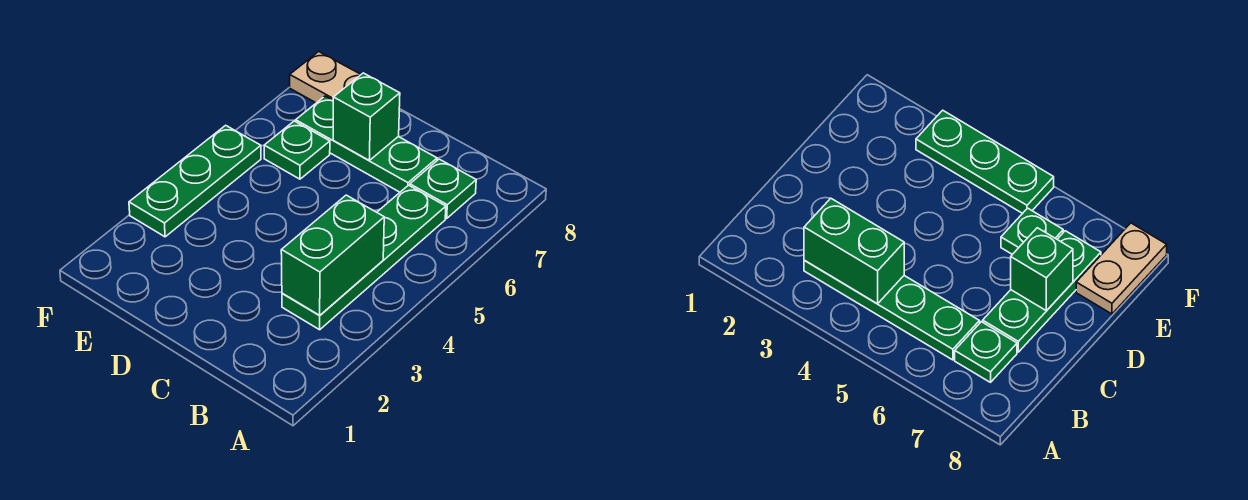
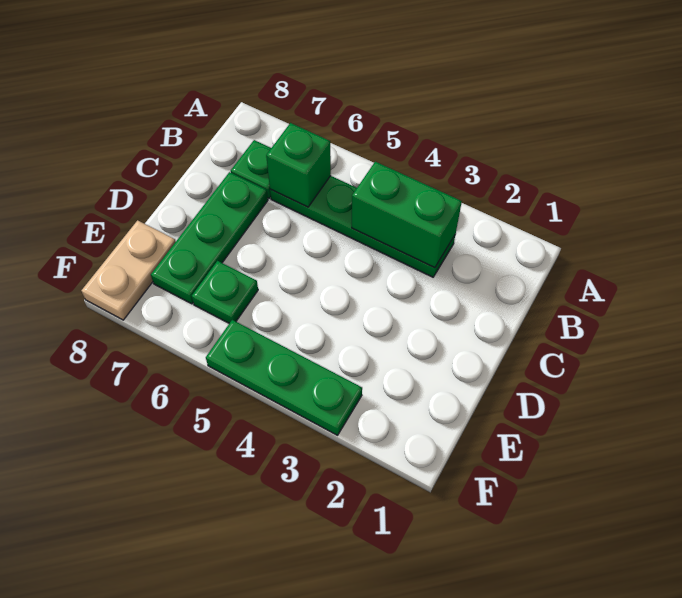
green 1x1 brick [333,73,400,160] -> green 1x1 brick moved to [266,123,331,207]

